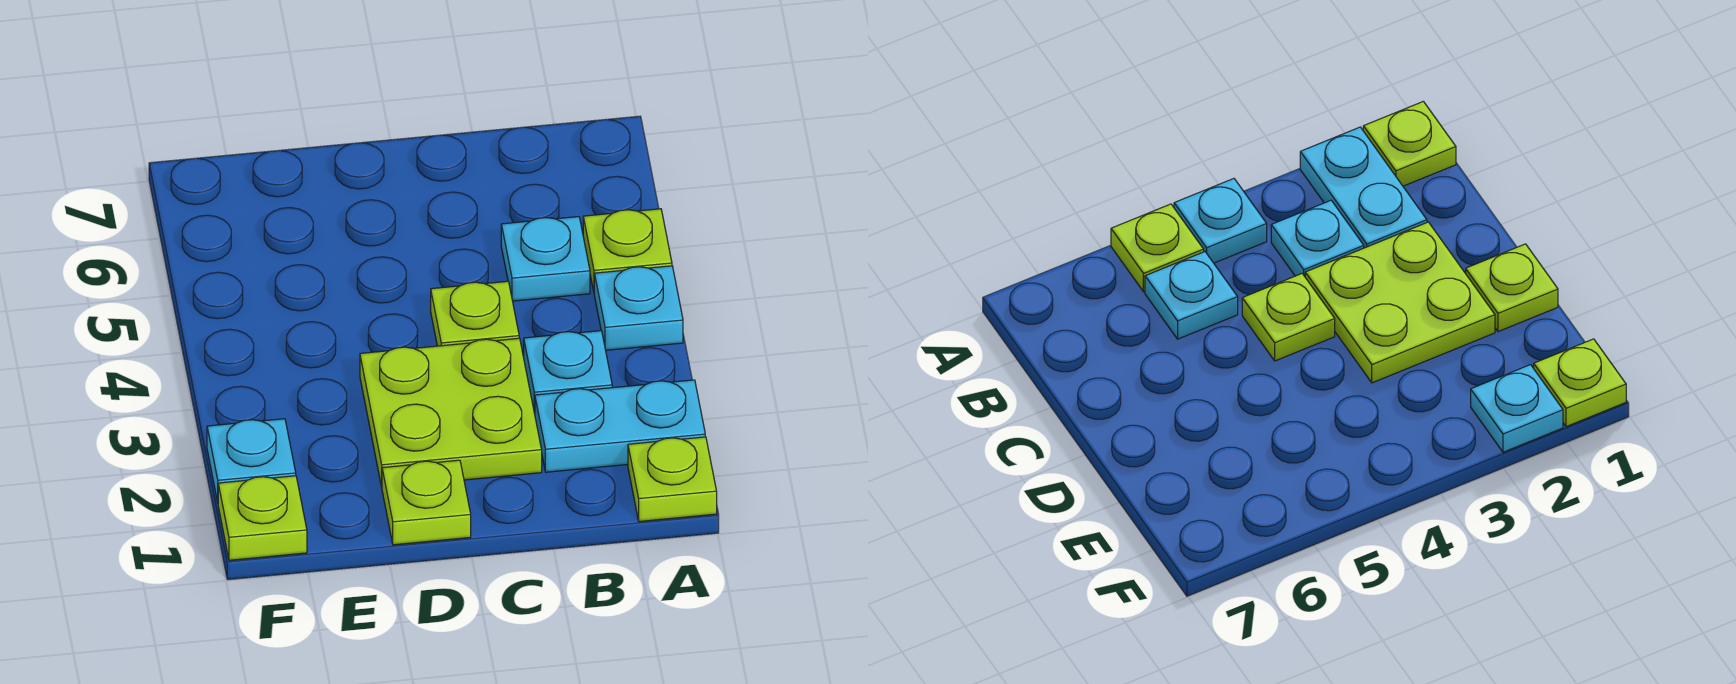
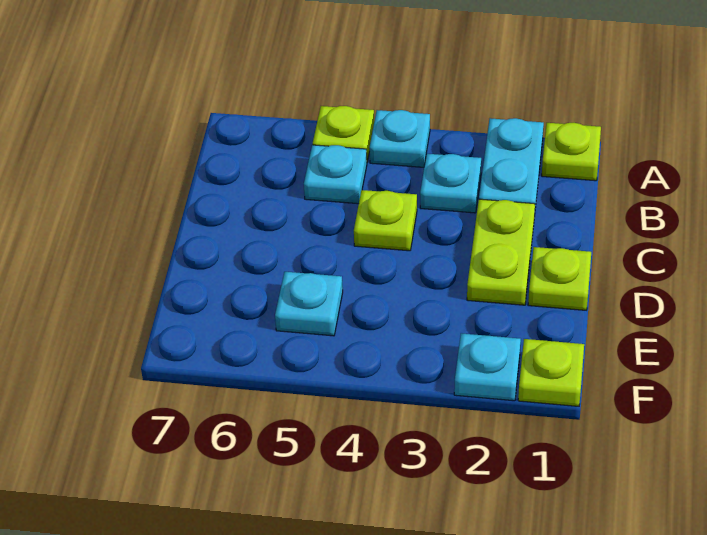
lime 2x2 plate [360,338,542,487] -> lime 1x2 plate [467,199,535,305]
none -> cyan 1x1 plate [275,272,343,336]

